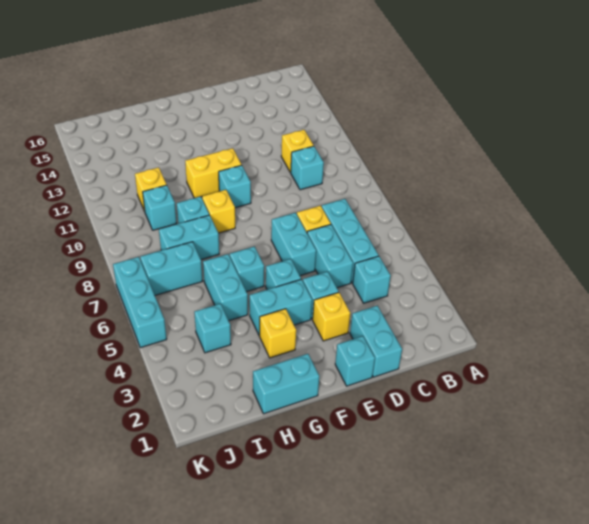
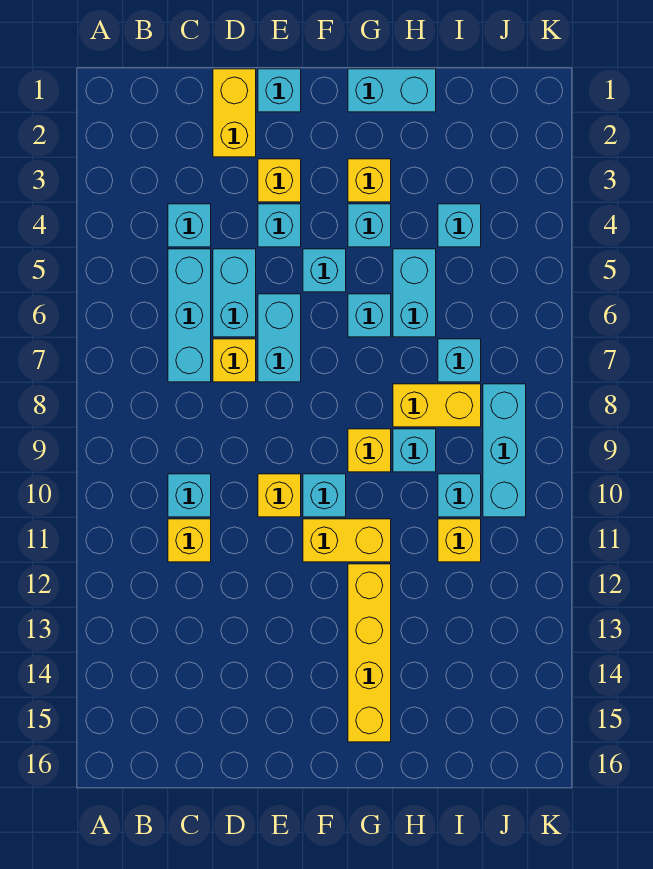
cyan 1x2 brick [350,306,402,377] -> yellow 1x2 brick [213,69,256,157]
none -> yellow 1x1 brick [258,474,301,517]
cyan 1x2 brick [249,279,312,336] -> cyan 1x1 brick [348,204,391,247]
none -> yellow 1x4 brick [348,564,391,742]
cyan 1x2 brick [159,215,219,260] -> yellow 1x2 brick [393,384,481,427]
cyan 1x2 brick [140,242,202,295] -> cyan 1x1 brick [438,339,481,382]
cyan 1x3 brick [113,257,167,348] -> cyan 1x3 brick moved to [483,384,526,517]

